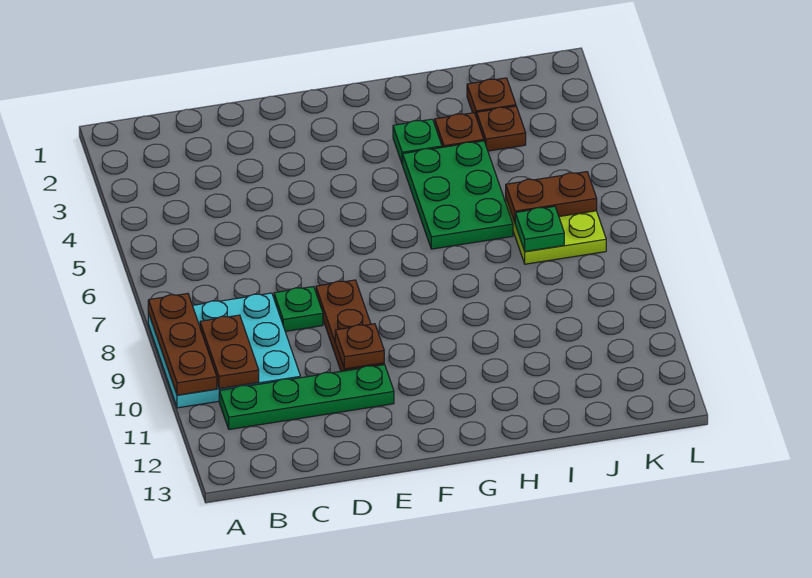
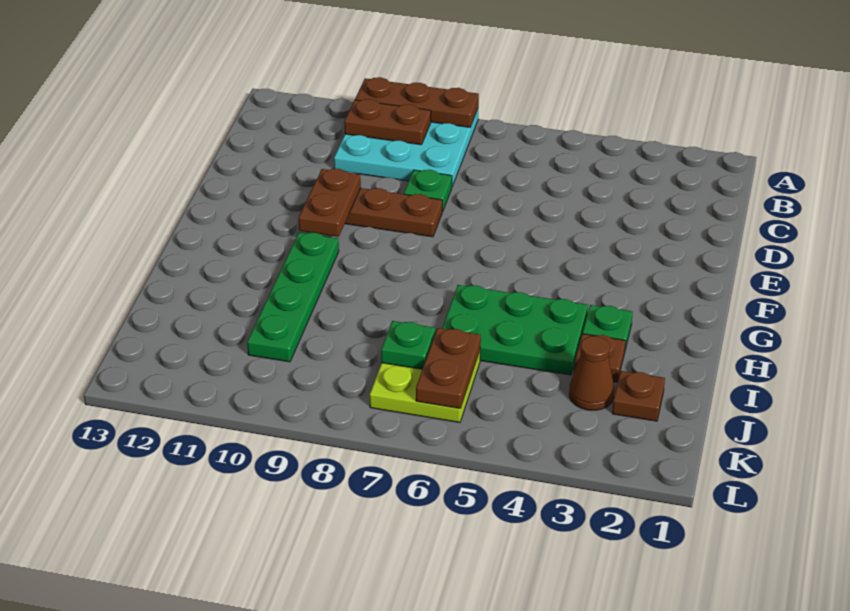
green 1x4 plate [219,365,394,429] -> green 1x4 plate moved to [247,233,339,362]
brown 1x1 plate [335,324,384,369] -> brown 1x2 plate [299,169,361,237]
brown 1x1 plate [477,106,526,151] -> brown 1x1 cone [569,336,614,410]

